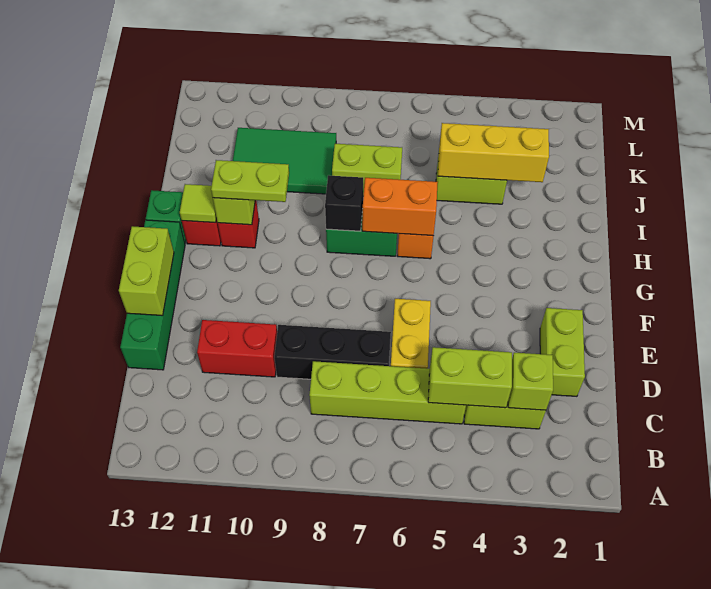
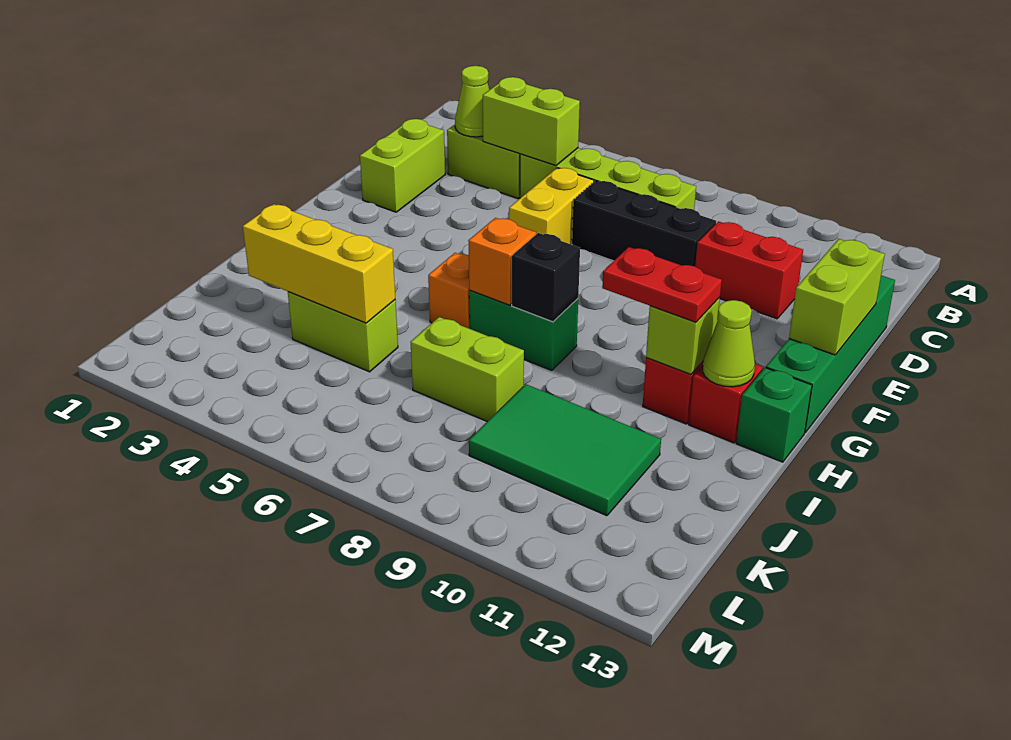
lime 1x1 brick [508,352,553,410] -> lime 1x1 cone [455,66,489,137]
orange 1x2 brick [362,178,438,236] -> orange 1x1 brick [468,218,536,305]
lime 1x2 plate [211,160,289,202] -> red 1x2 plate [602,247,722,322]
lime 1x1 tile [180,184,216,223] -> lime 1x1 cone [703,300,755,387]

